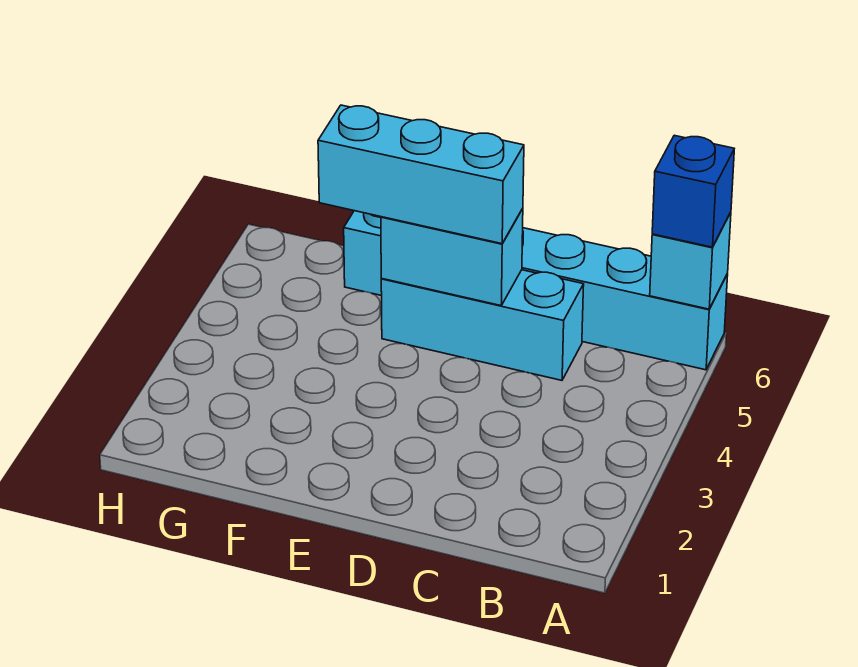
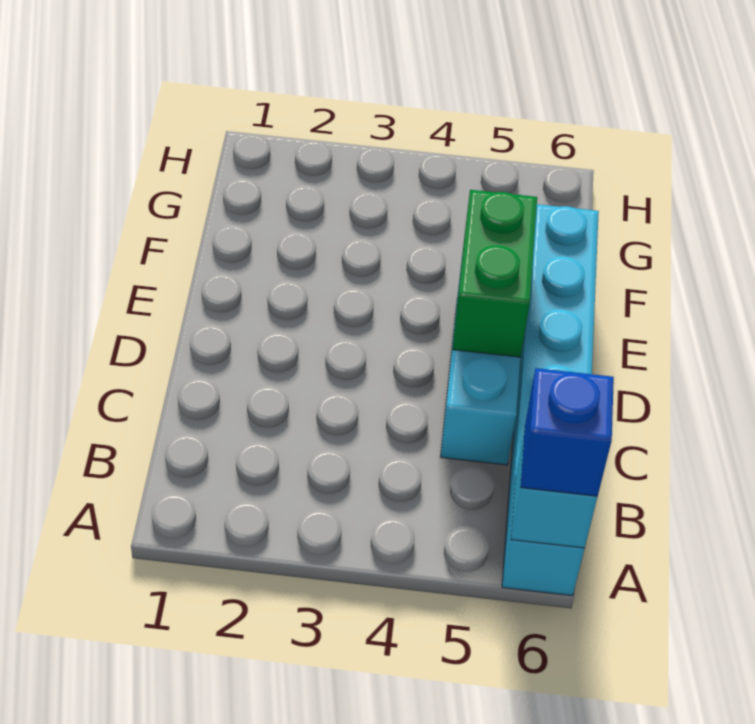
cyan 1x2 brick [381,209,523,306] -> green 1x2 brick [453,190,537,357]
cyan 1x3 brick [318,105,524,244] -> none

